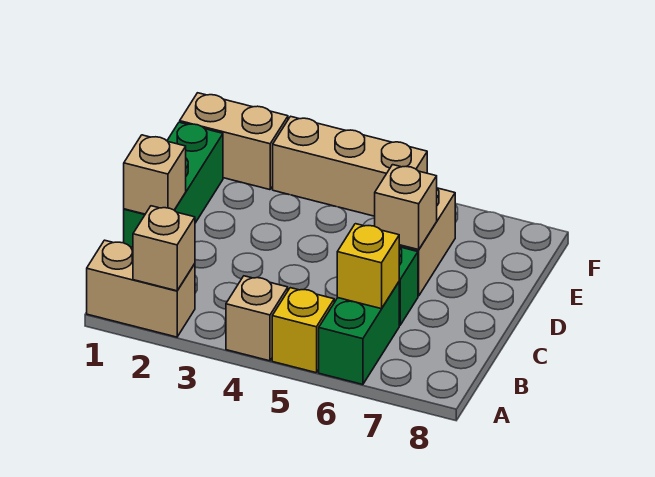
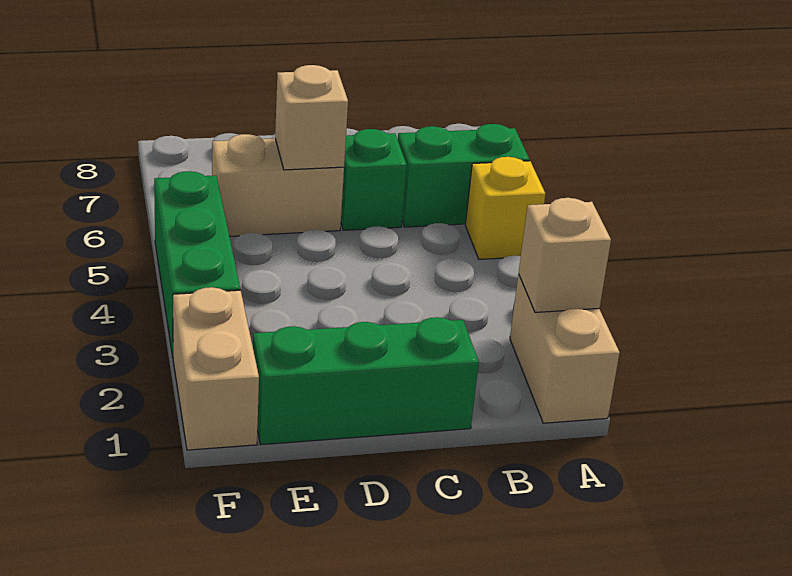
tan 1x1 brick [226,276,288,361] -> none
yellow 1x1 brick [337,224,399,309] -> none
tan 1x1 brick [124,135,186,214] -> none
tan 1x3 brick [273,116,427,216] -> green 1x3 brick [154,171,240,356]

